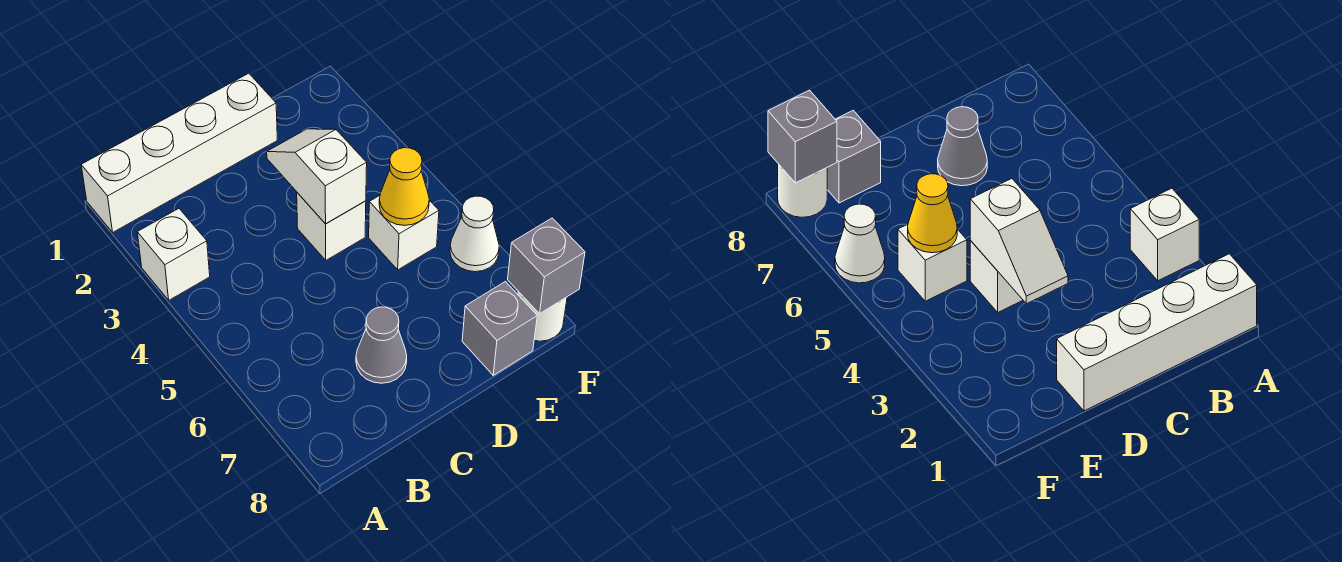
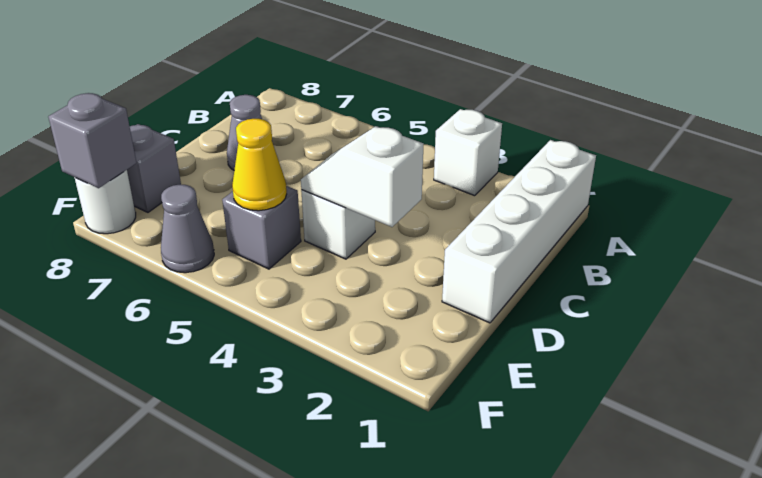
white 1x2 slope [267,129,367,224] -> white 1x2 slope turned to [301,126,424,227]
white 1x1 brick [369,196,439,270] -> grey 1x1 brick [222,186,301,269]
white 1x1 cone [450,196,499,272] -> grey 1x1 cone [161,185,214,273]

